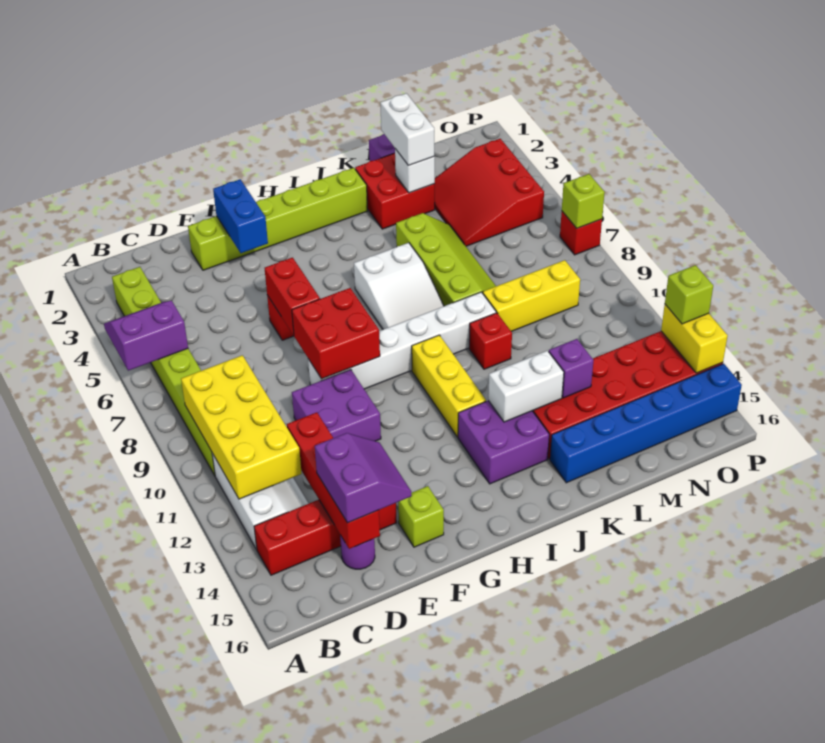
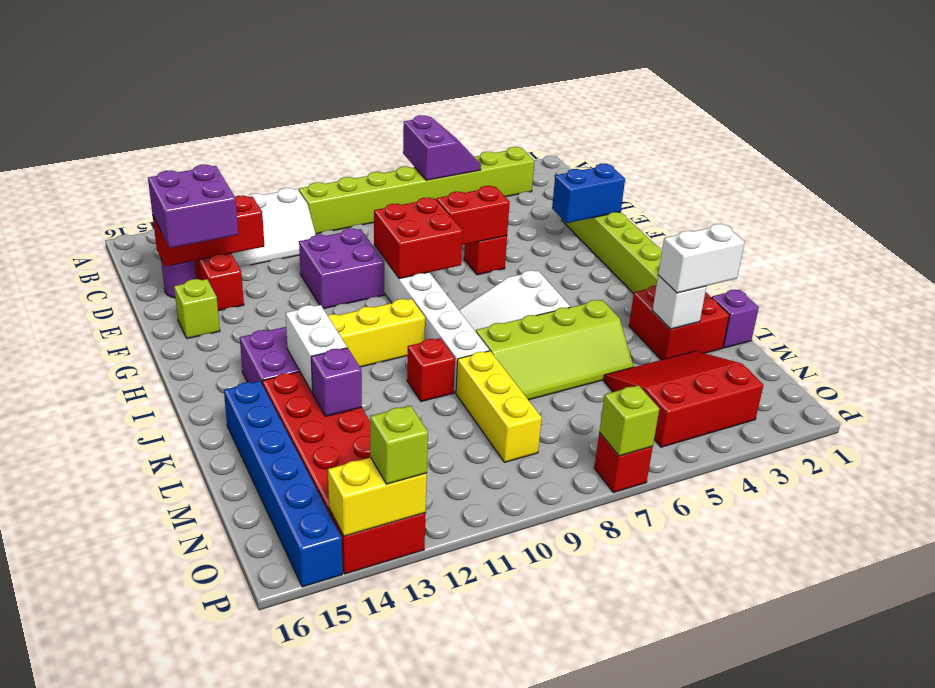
yellow 2x4 brick [181,355,302,499] -> none
red 1x4 brick [287,412,380,549] -> red 1x3 brick [153,195,264,266]
purple 2x2 slope [315,433,412,523] -> purple 2x2 brick [148,165,238,248]

